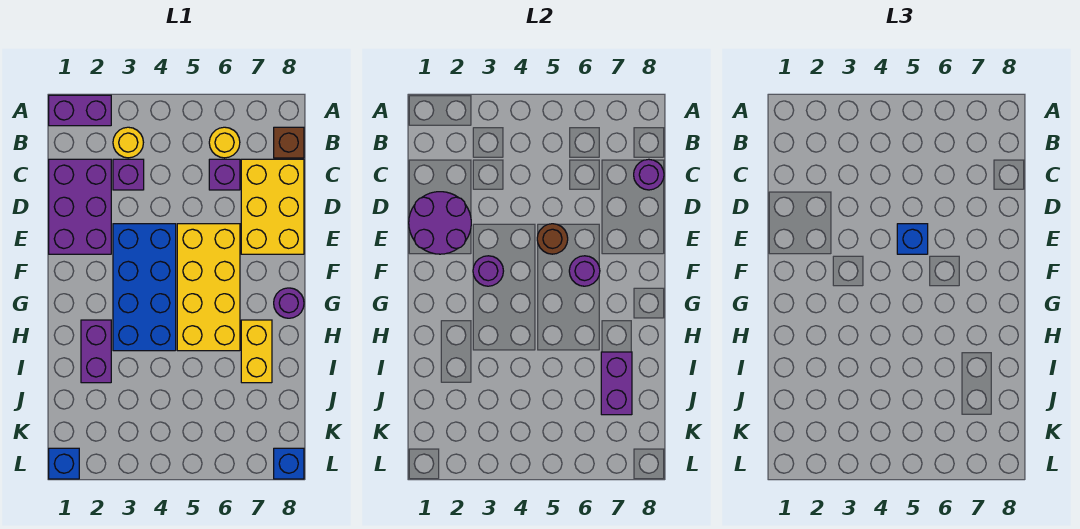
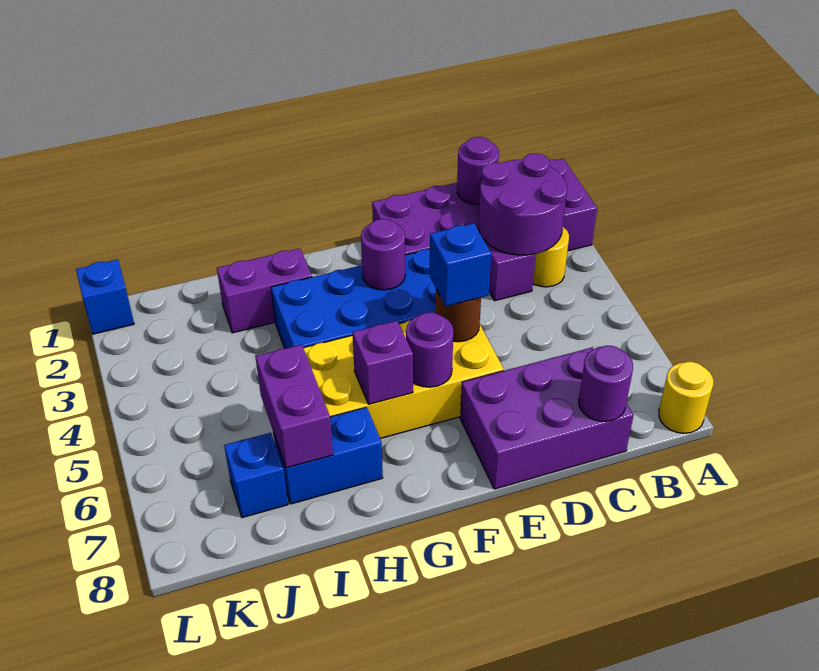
yellow 1x1 round brick [209,127,240,158] -> yellow 1x1 round brick moved to [659,362,713,433]
brown 1x1 brick [274,127,304,158] -> none
purple 1x1 brick [209,159,240,190] -> purple 1x1 brick moved to [352,321,413,404]
yellow 2x3 brick [241,159,304,254] -> purple 2x3 brick [460,347,634,489]
purple 2x2 round brick [409,192,471,254] -> purple 2x2 round brick moved to [478,154,567,255]
purple 1x1 round brick [274,288,304,318] -> purple 1x1 round brick moved to [457,137,499,205]
yellow 1x2 brick [241,320,272,383] -> blue 1x2 brick [274,407,383,504]
purple 1x2 brick [601,352,632,415] -> purple 1x2 brick turned to [255,345,333,468]
blue 1x1 brick [274,448,304,479] -> blue 1x1 brick moved to [224,433,288,518]

